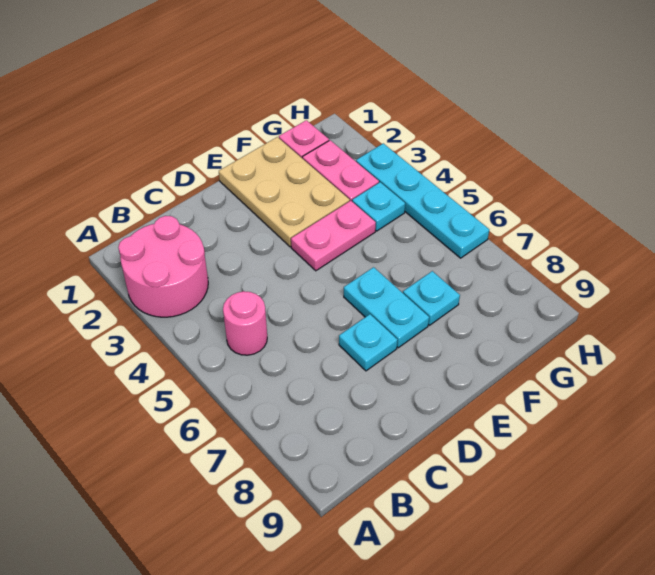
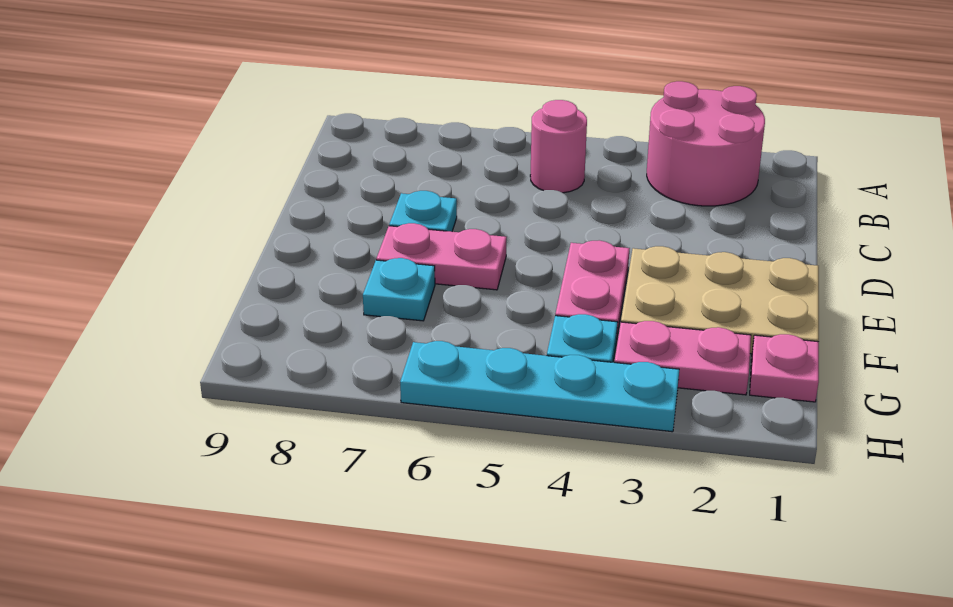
cyan 1x2 plate [344,267,429,348] -> pink 1x2 plate [376,223,507,290]

